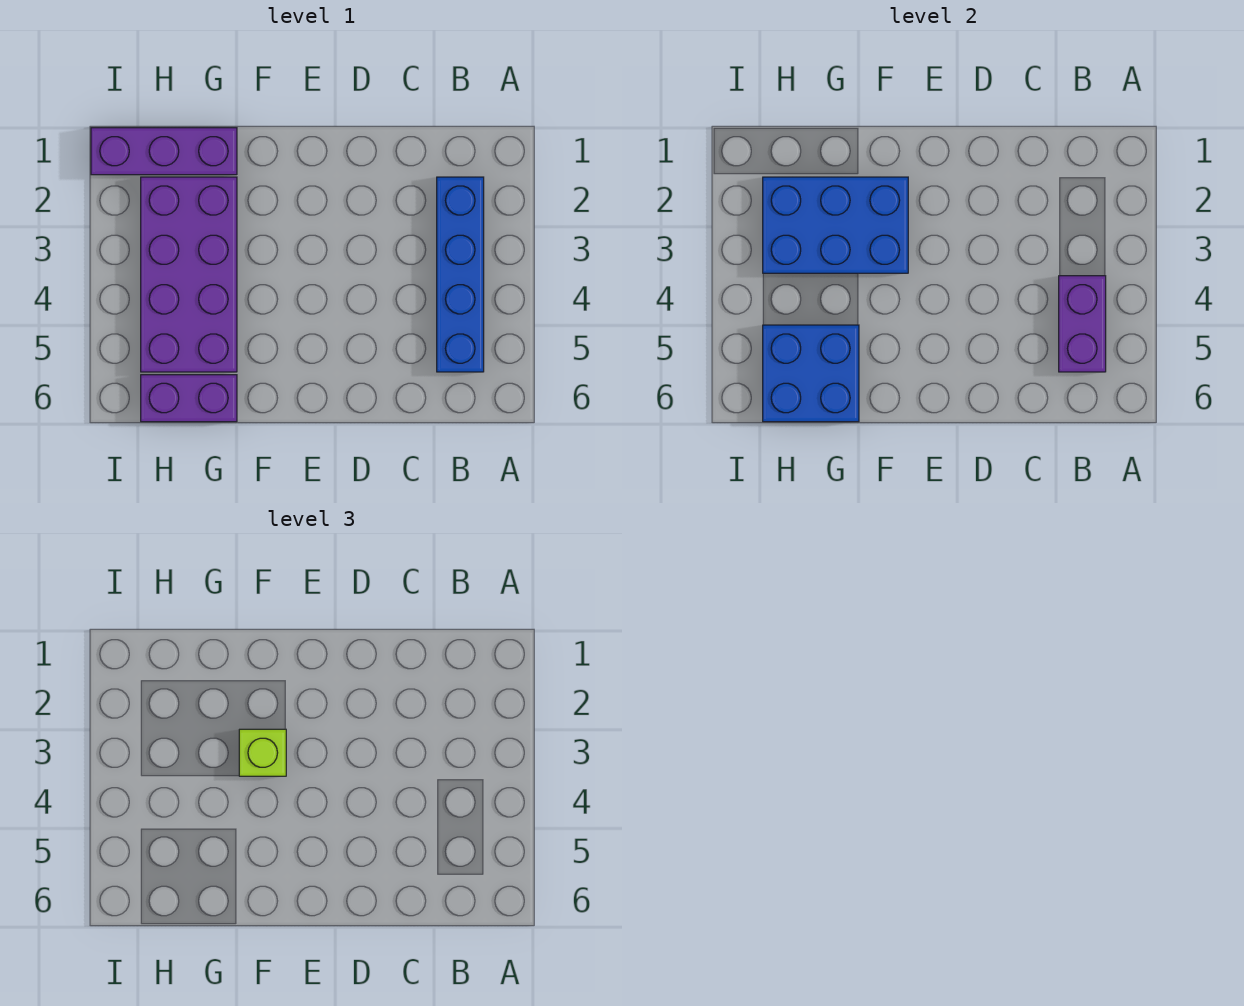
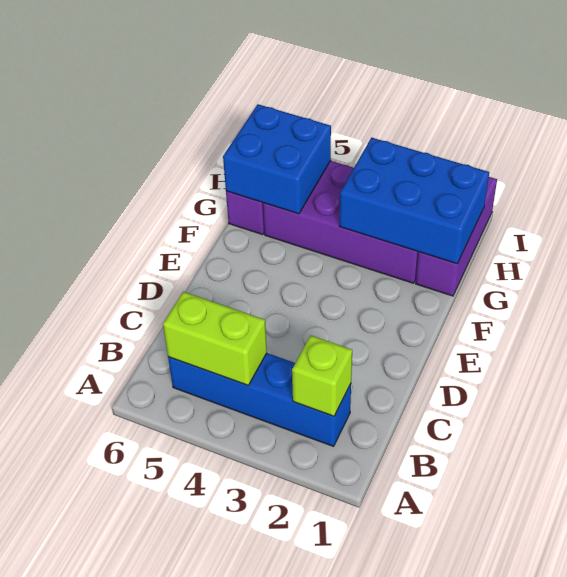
purple 1x2 brick [1059,276,1106,372] -> lime 1x2 brick [163,292,267,385]
blue 2x3 brick [763,177,908,273] -> blue 2x3 brick turned to [339,138,489,264]
lime 1x1 brick [239,729,286,776] -> lime 1x1 brick moved to [292,335,352,416]

